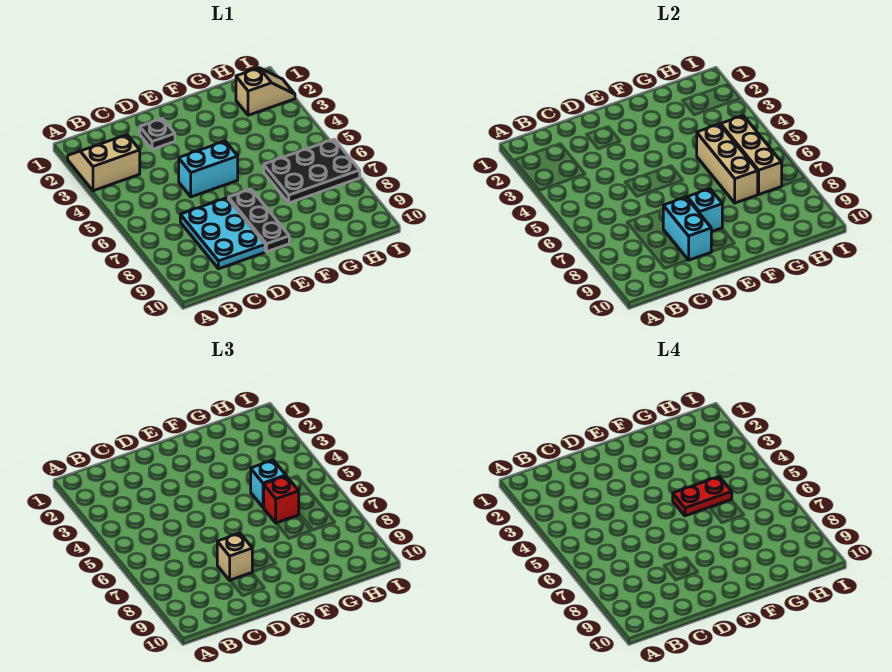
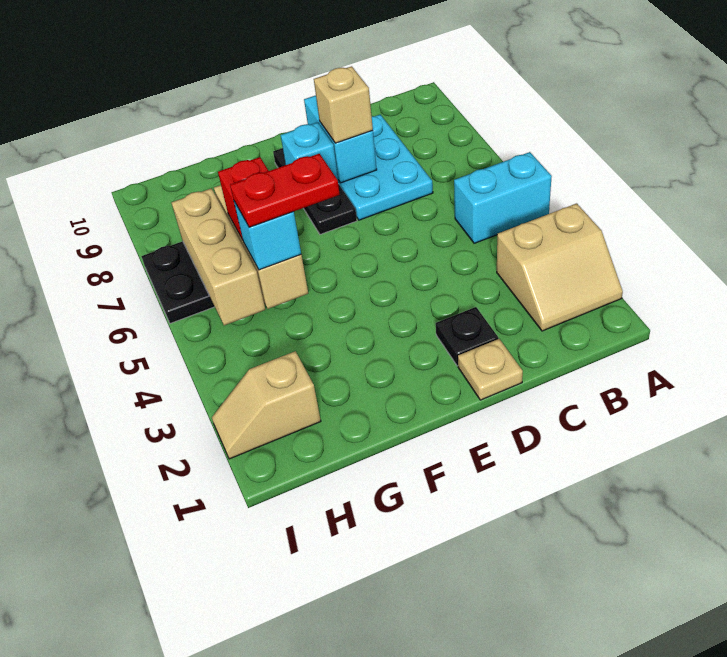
none -> tan 1x1 plate [458,339,523,400]
cyan 1x2 brick [179,141,238,197] -> cyan 1x2 brick moved to [454,152,552,243]

